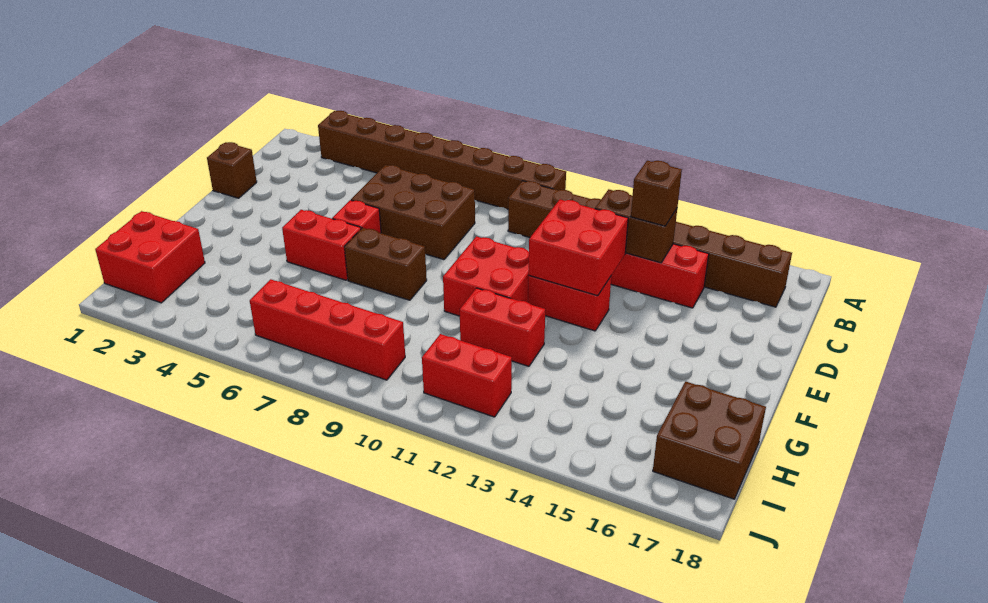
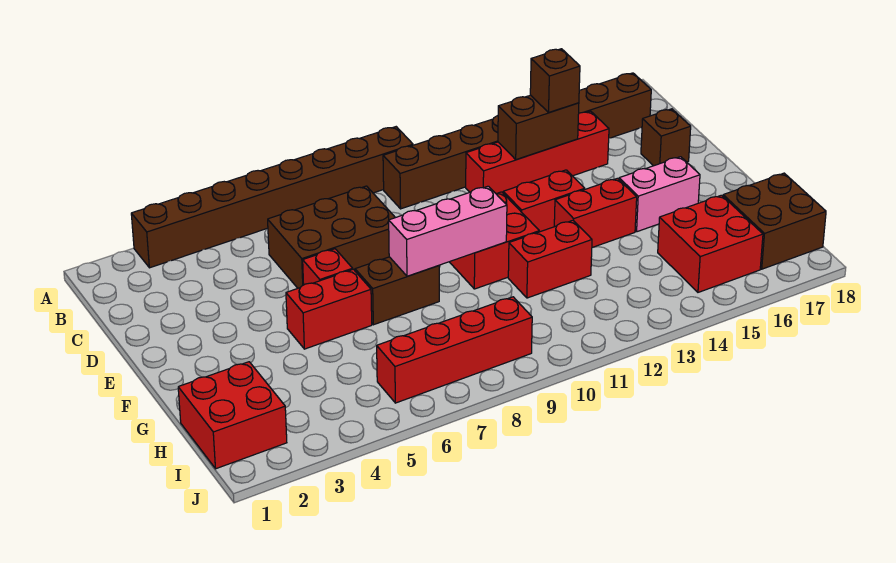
brown 1x1 brick [207,142,257,198] -> brown 1x1 brick moved to [641,109,691,166]
red 2x2 brick [528,200,628,296] -> red 2x2 brick moved to [658,195,763,292]
none -> pink 1x3 brick [389,186,507,276]
none -> pink 1x2 brick [619,157,700,232]
red 1x2 brick [422,334,512,417] -> red 1x2 brick moved to [554,178,637,248]

